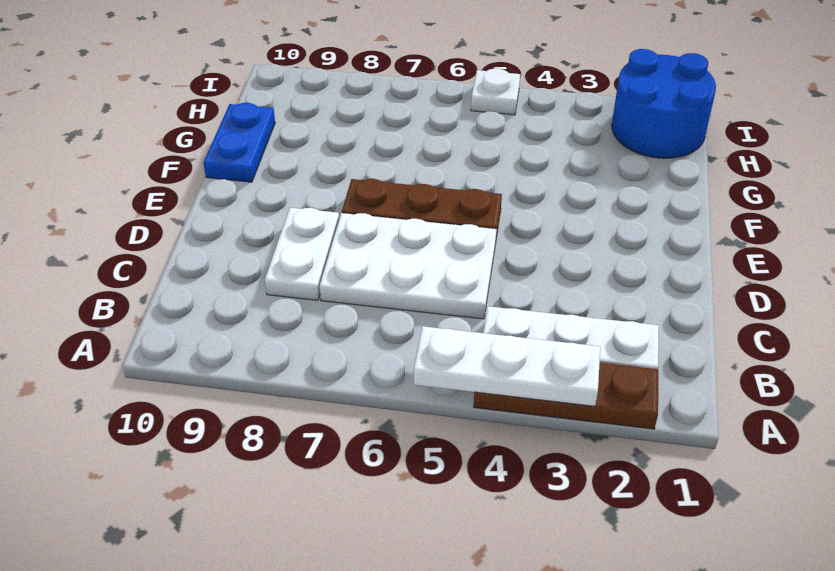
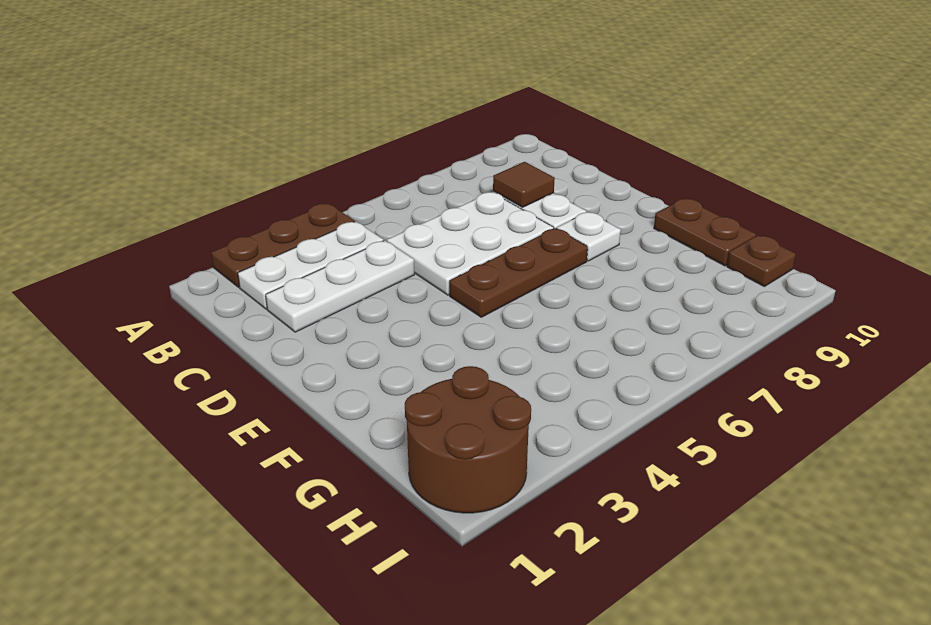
white 1x3 plate [414,326,600,406] -> white 1x3 plate moved to [266,240,414,332]
none -> brown 1x1 tile [493,162,555,207]
blue 1x2 plate [203,103,275,182] -> brown 1x2 plate [654,199,756,266]
blue 2x2 round brick [612,49,716,158] -> brown 2x2 round brick [405,366,531,513]
none -> brown 1x1 plate [727,235,796,286]
white 1x1 plate [471,69,520,115] -> white 1x1 plate moved to [557,212,621,261]

